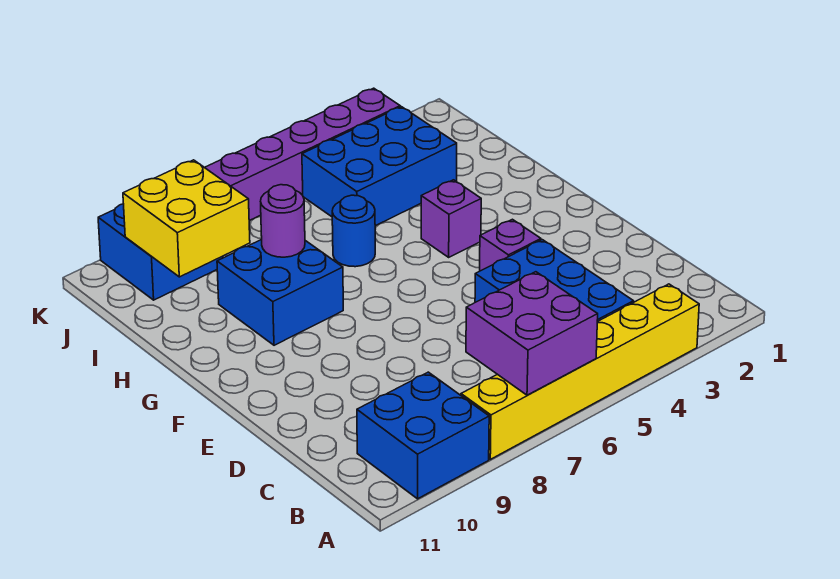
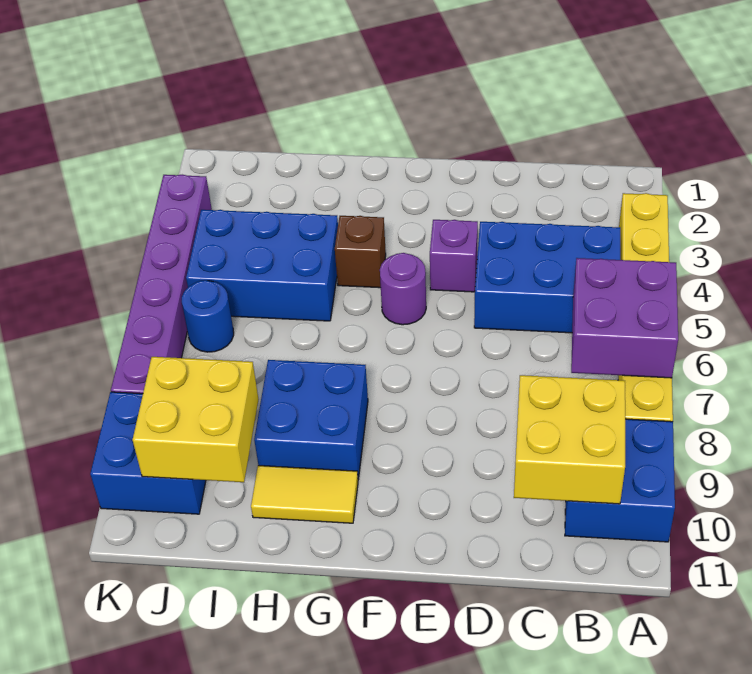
none -> yellow 2x2 brick [514,375,625,504]
purple 1x1 brick [421,180,481,257] -> brown 1x1 brick [335,216,386,288]
none -> yellow 1x2 tile [251,466,358,523]
blue 1x1 round brick [332,195,375,267] -> blue 1x1 round brick moved to [182,280,234,352]
purple 1x1 round brick [261,185,305,257] -> purple 1x1 round brick moved to [380,253,426,325]
blue 2x3 brick [302,107,457,226] -> blue 2x3 brick turned to [186,210,338,321]

